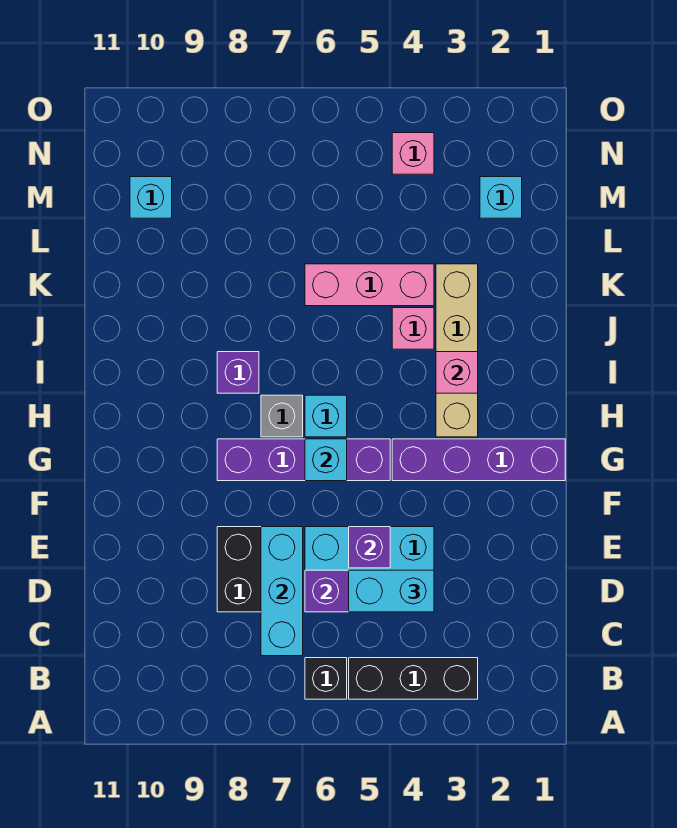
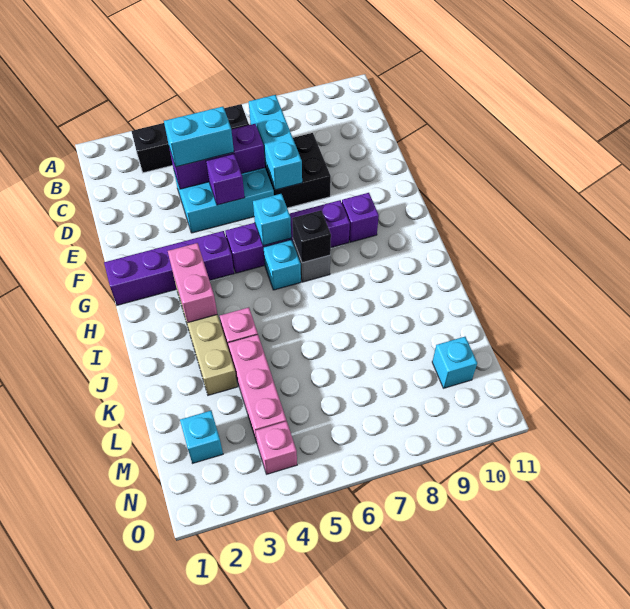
none -> black 1x1 brick [292,210,331,263]
pink 1x1 brick [436,352,478,393] -> pink 1x2 brick [168,243,217,323]
purple 1x1 brick [217,352,259,393] -> purple 1x1 brick moved to [342,193,379,242]
pink 1x3 brick [305,264,434,306] -> pink 1x3 brick turned to [228,335,286,442]

